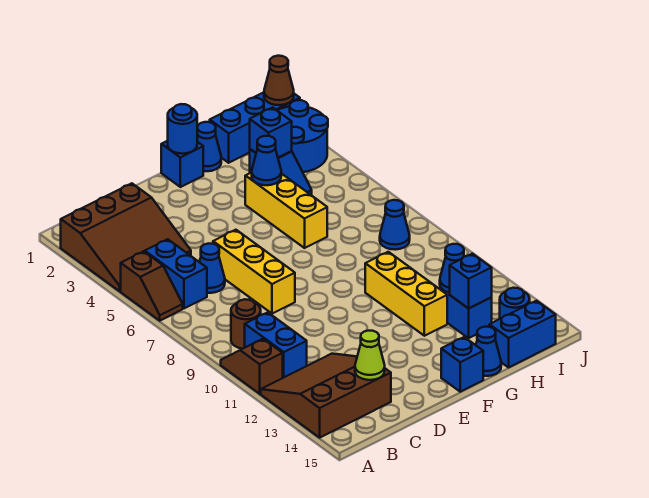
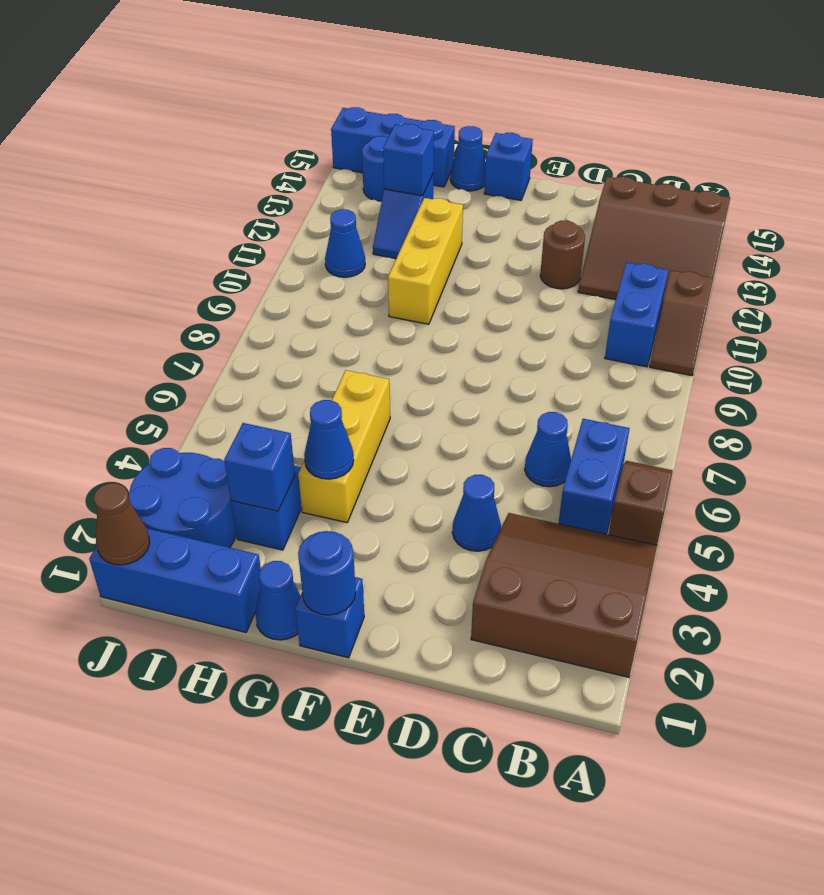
brown 1x1 round brick [231,299,261,349] -> brown 1x1 round brick moved to [540,221,585,289]
lime 1x1 cone [355,331,385,380] -> none
yellow 1x3 brick [213,230,295,314] -> none
blue 1x2 brick [489,301,556,367] -> blue 1x3 brick [331,107,455,187]
blue 1x1 cone [380,200,410,250] -> blue 1x1 cone moved to [452,475,501,551]

